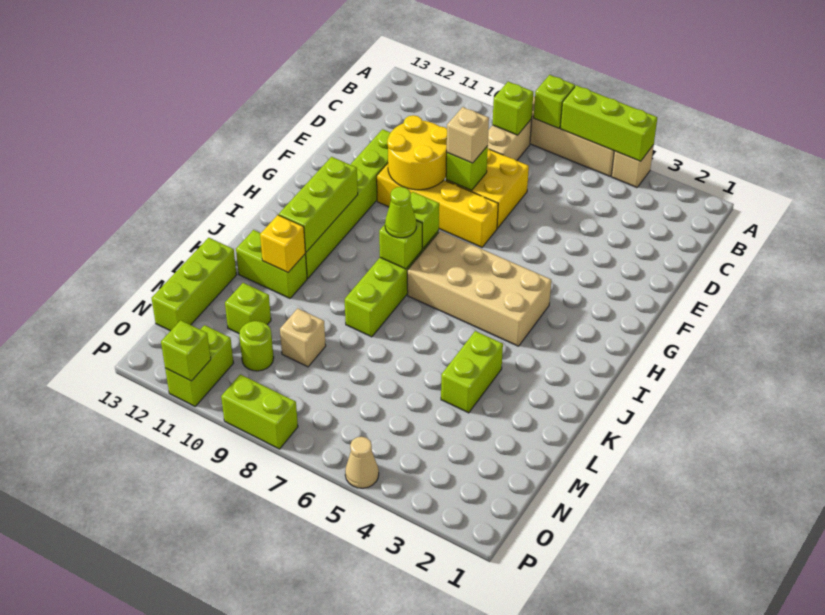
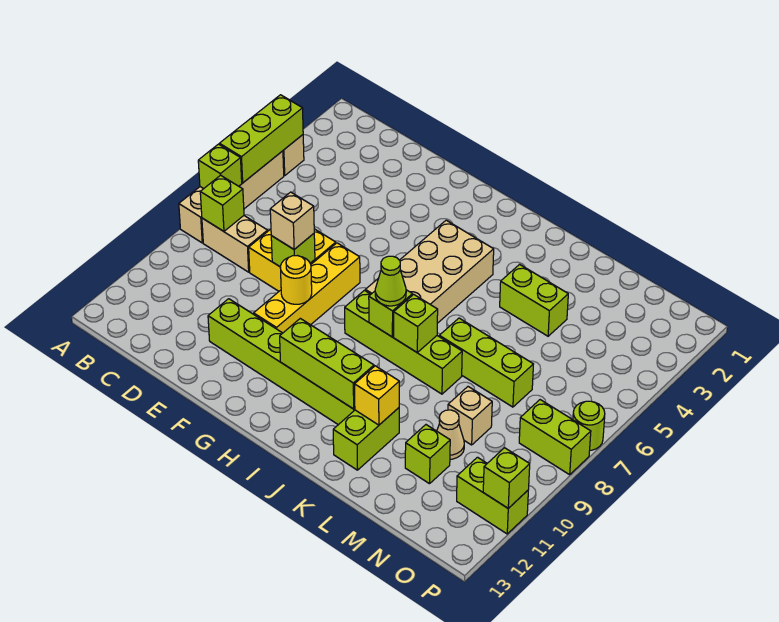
yellow 2x2 round brick [387,115,447,190] -> yellow 1x1 round brick [280,256,312,304]
lime 1x1 brick [410,192,439,249] -> lime 1x1 brick moved to [394,295,438,352]
lime 1x3 brick [152,238,236,331] -> lime 1x3 brick moved to [439,318,533,407]
lime 1x1 round brick [239,321,274,371] -> lime 1x1 round brick moved to [573,401,605,450]
tan 1x1 cone [345,437,379,488] -> tan 1x1 cone moved to [437,410,464,459]
lime 1x2 brick [221,374,298,449] -> lime 1x2 brick turned to [519,400,591,475]

